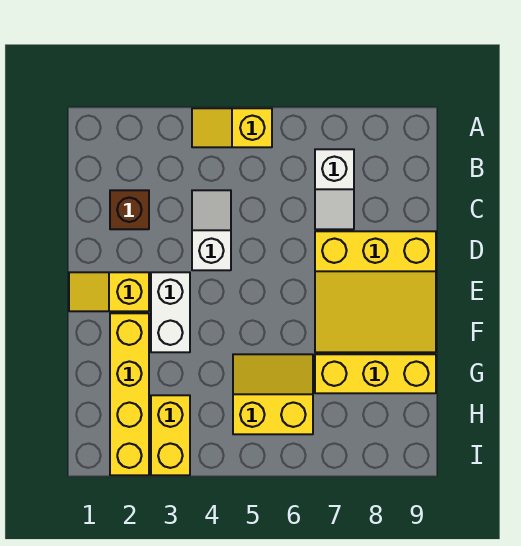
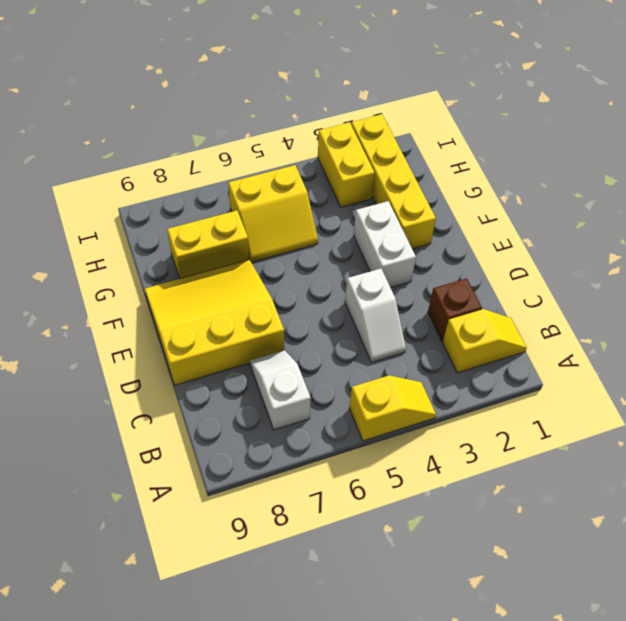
yellow 1x2 slope [69,272,149,311] -> yellow 1x2 slope moved to [443,309,527,373]
yellow 1x3 brick [315,354,436,393] -> yellow 1x2 brick [167,211,249,279]

